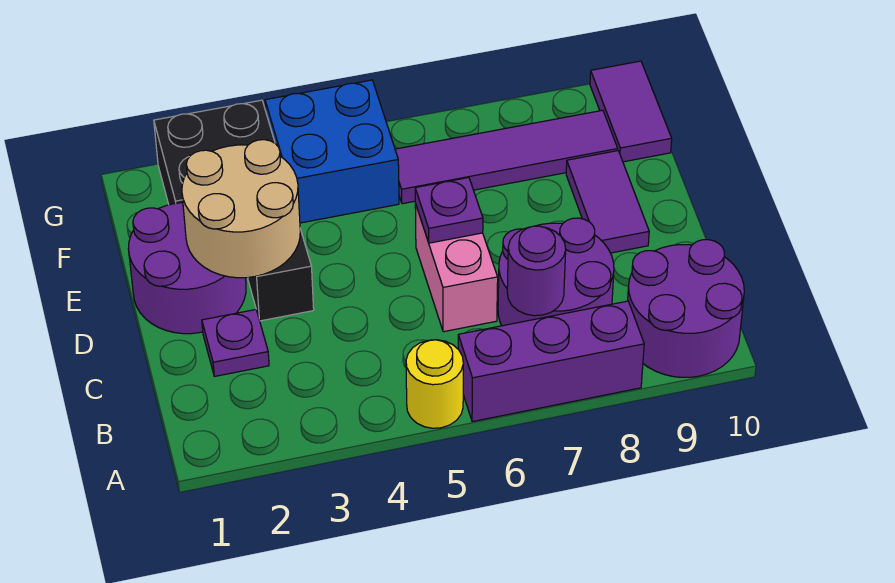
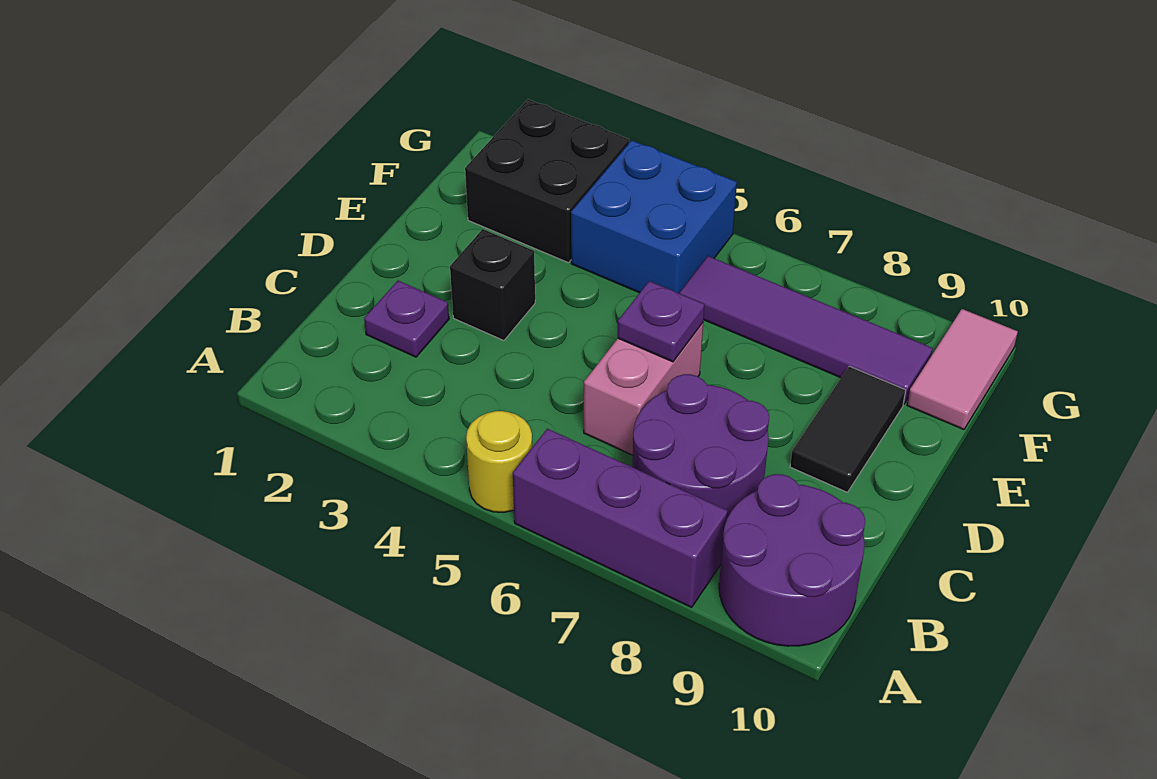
purple 1x1 round brick [507,226,566,316] -> none
purple 2x2 round brick [128,202,246,334] -> none
tan 2x2 round brick [182,140,300,278] -> none
purple 1x2 tile [566,151,649,253] -> black 1x2 tile [790,366,906,492]
purple 1x2 tile [590,61,672,162] -> pink 1x2 tile [907,309,1018,430]

